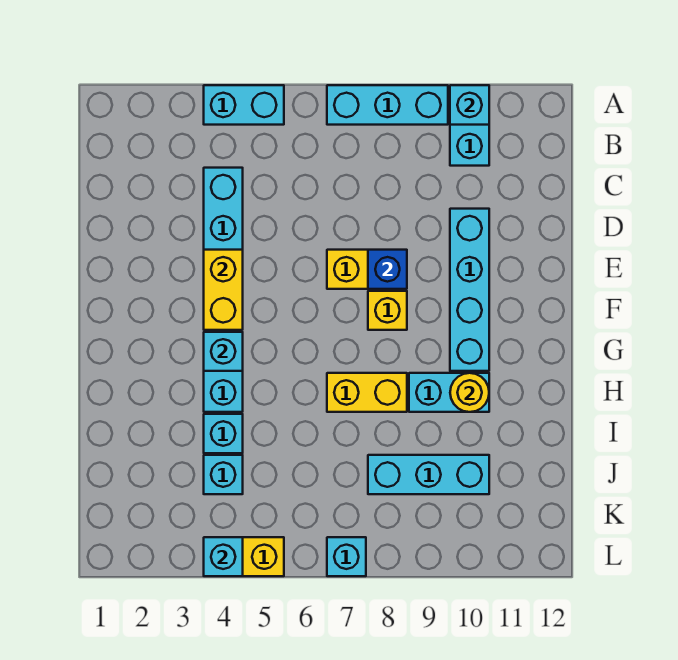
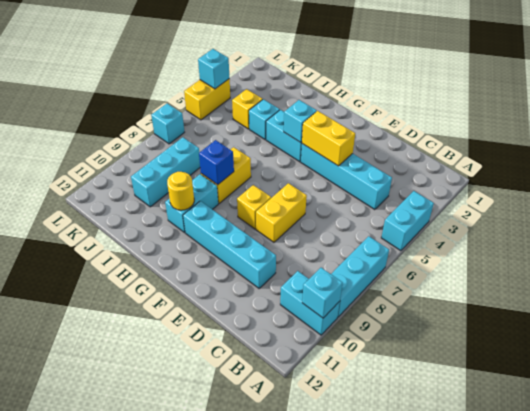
blue 1x1 brick [368,250,407,289] -> blue 1x1 brick moved to [199,140,234,185]
cyan 1x1 brick [204,455,243,494] -> yellow 1x1 brick [232,89,263,129]

